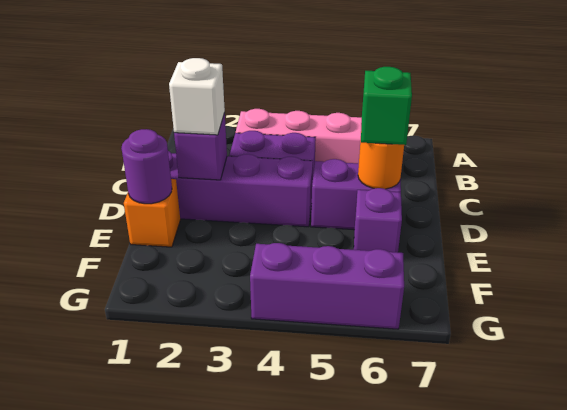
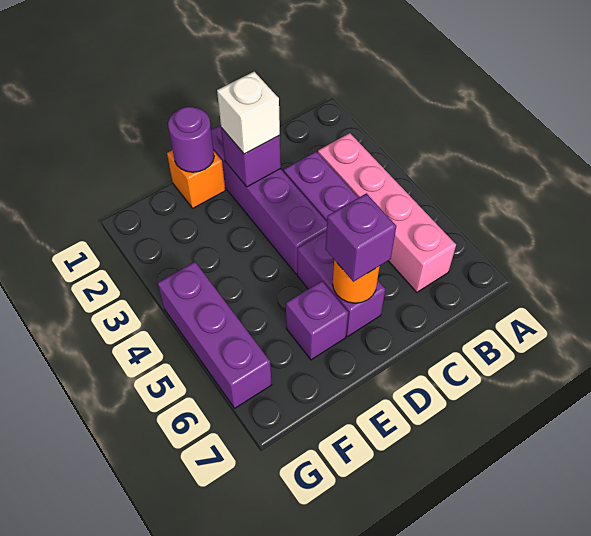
green 1x1 brick [361,67,412,145] -> purple 1x1 brick [326,193,396,282]

